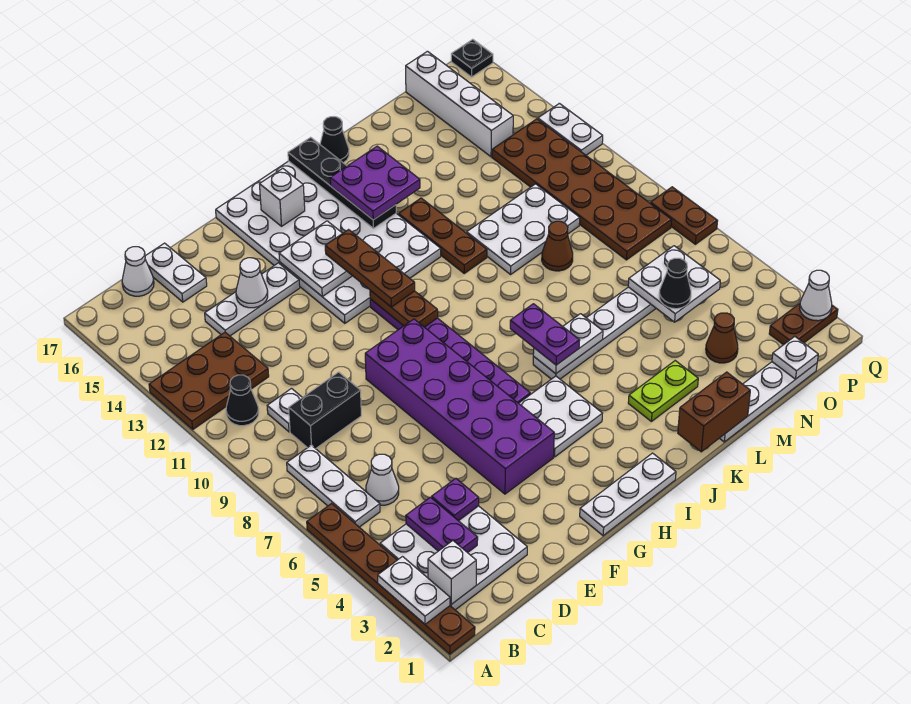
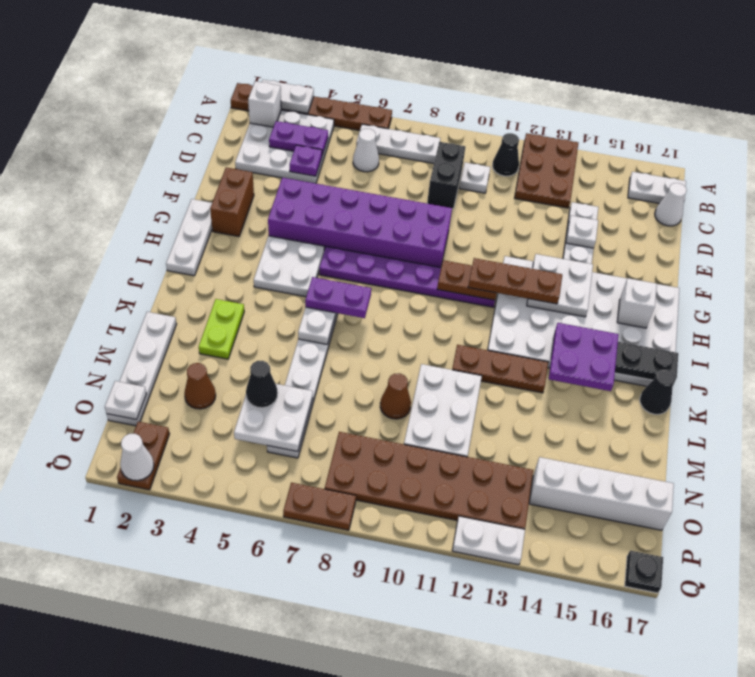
white 1x2 plate [145,243,207,302] -> white 1x2 plate moved to [628,172,686,203]
white 1x1 cone [236,258,268,308] -> white 1x1 plate [566,215,598,248]
brown 1x2 brick [678,372,750,452] -> brown 1x2 brick moved to [210,167,254,236]

